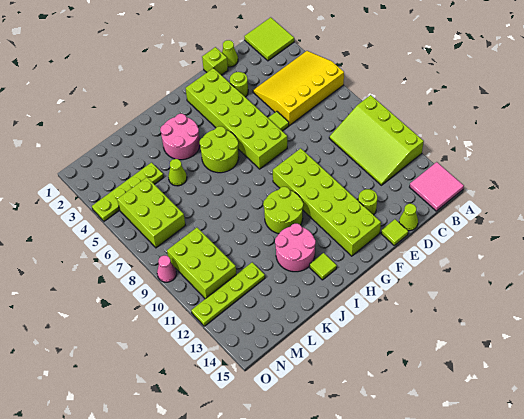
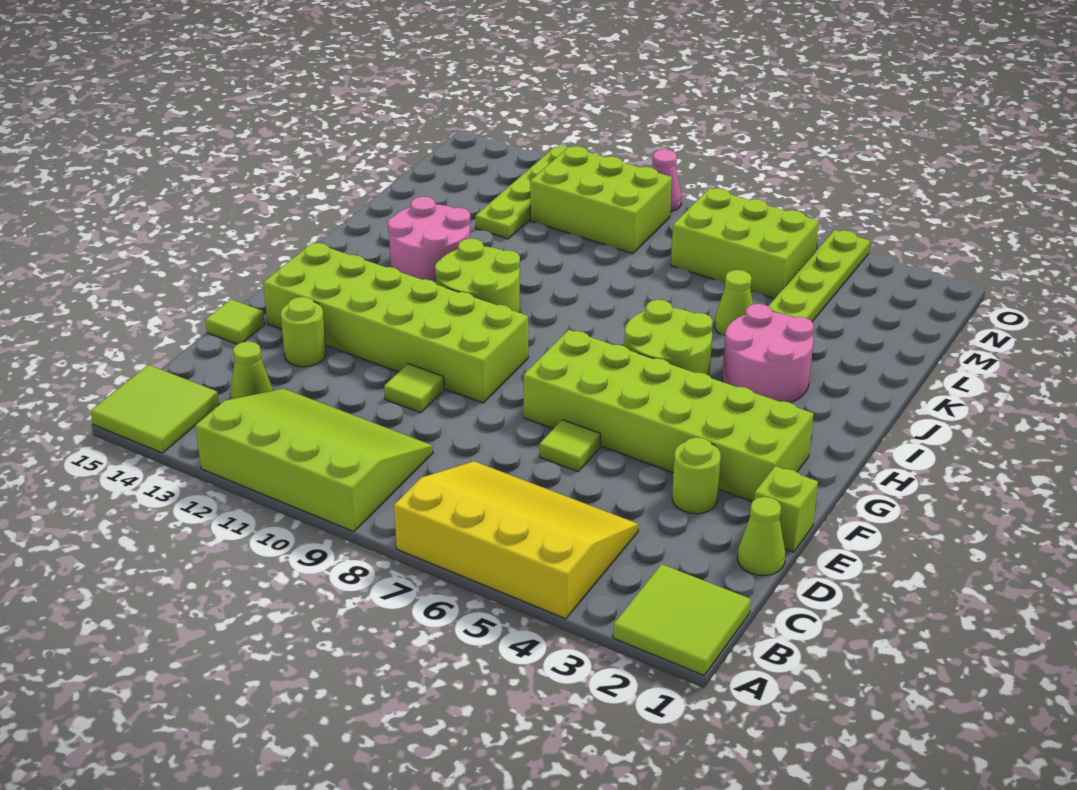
yellow 3x4 slope [253,51,344,125] -> yellow 3x4 slope turned to [394,461,638,619]
pink 2x2 tile [410,162,464,211] -> lime 2x2 tile [91,365,219,453]
lime 1x1 cone [399,204,418,231] -> lime 1x1 cone moved to [230,341,273,399]
lime 1x1 tile [310,253,337,280] -> lime 1x1 tile moved to [384,364,444,413]

